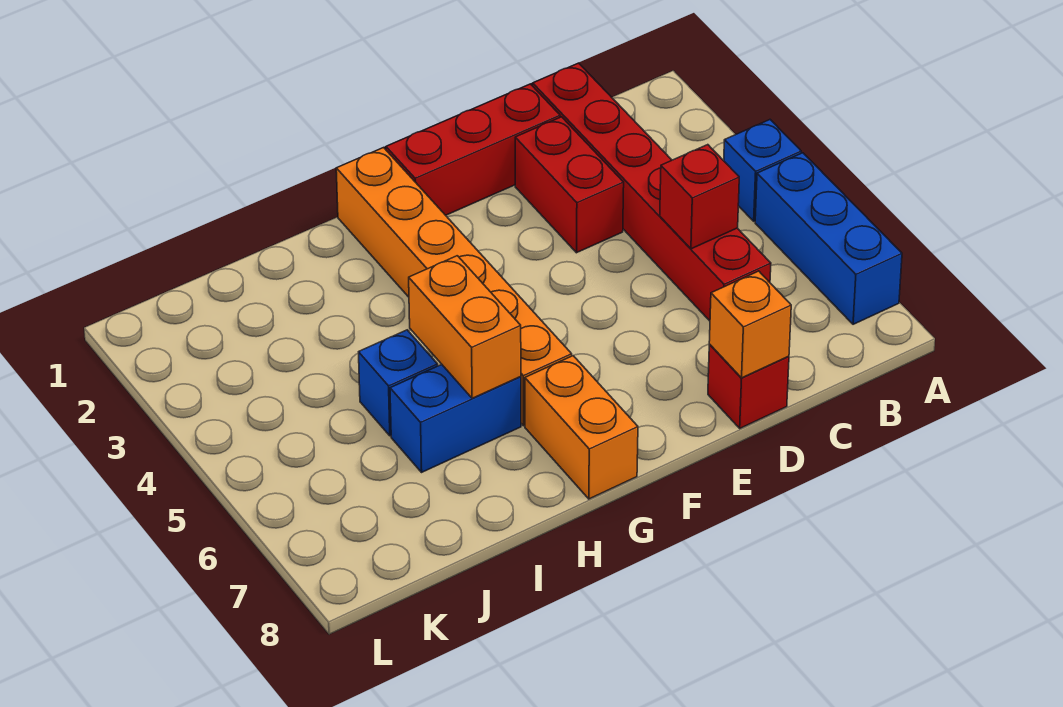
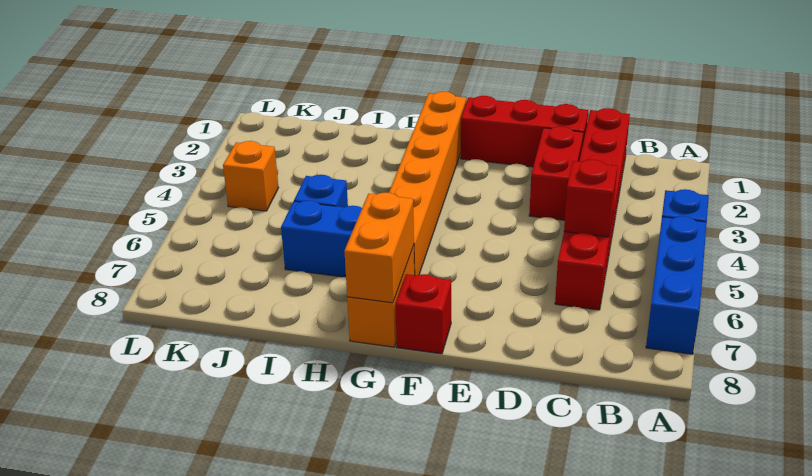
red 1x1 brick [708,344,789,428] -> red 1x1 brick moved to [396,274,451,354]
orange 1x1 brick [709,271,791,378] -> orange 1x1 brick moved to [223,141,279,211]
orange 1x2 brick [409,256,521,398] -> orange 1x2 brick moved to [344,192,414,303]

